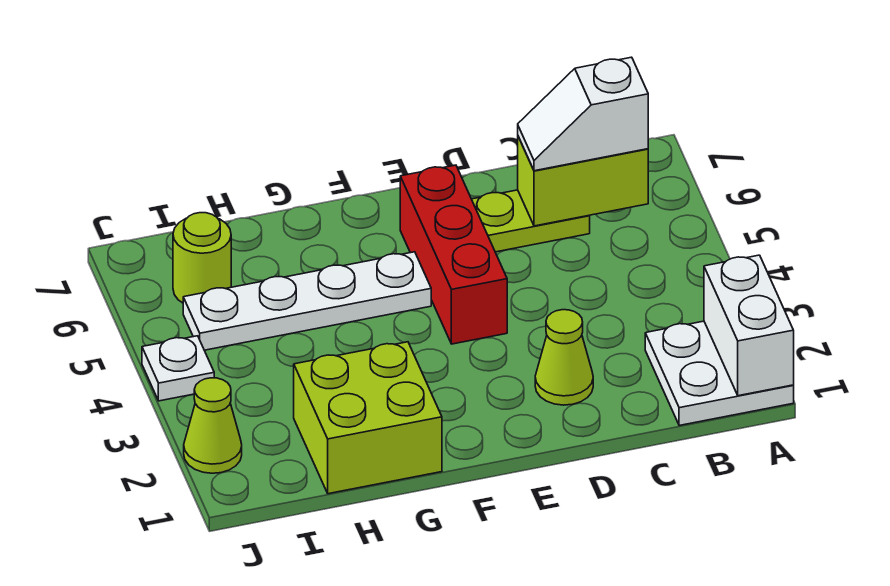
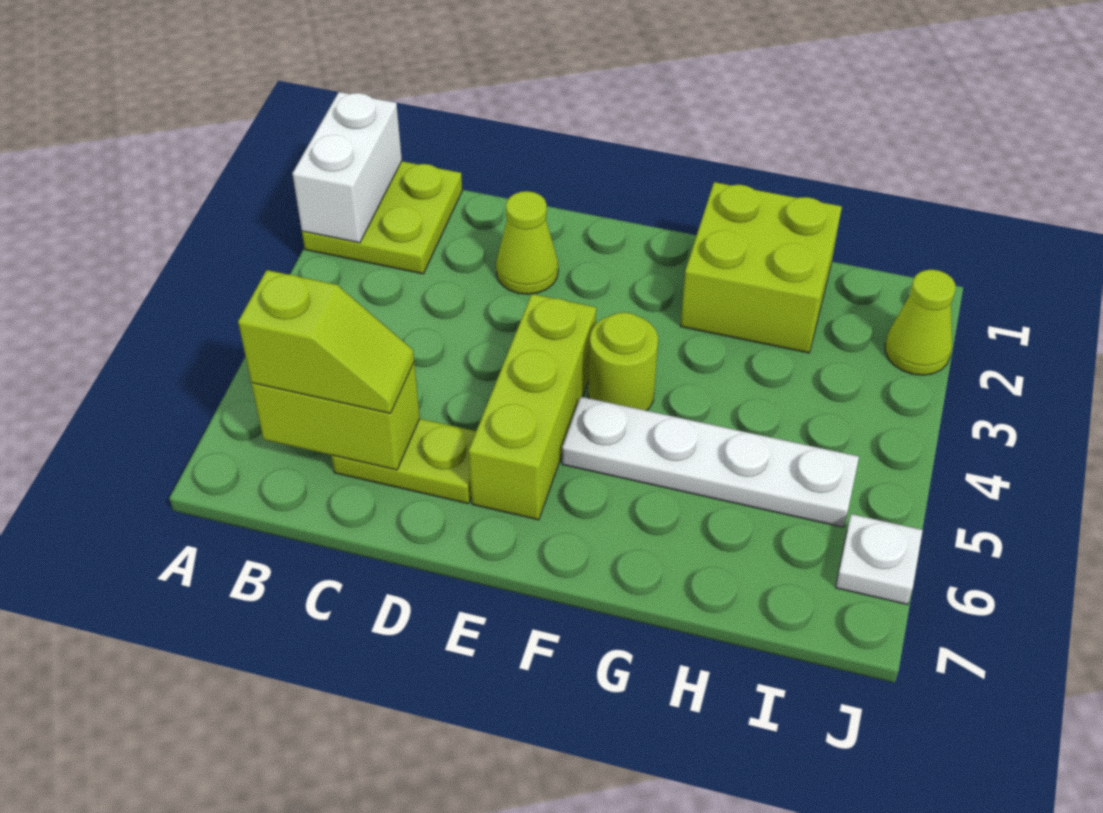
white 2x2 plate [645,321,794,426] -> lime 2x2 plate [302,161,462,274]
white 1x2 slope [518,57,648,171] -> lime 1x2 slope [238,270,414,414]
red 1x3 brick [400,165,507,344] -> lime 1x3 brick [469,294,596,520]
lime 1x1 round brick [173,213,231,303] -> lime 1x1 round brick moved to [588,312,658,411]
white 1x1 plate [142,336,214,401] -> white 1x1 plate moved to [835,514,923,605]

